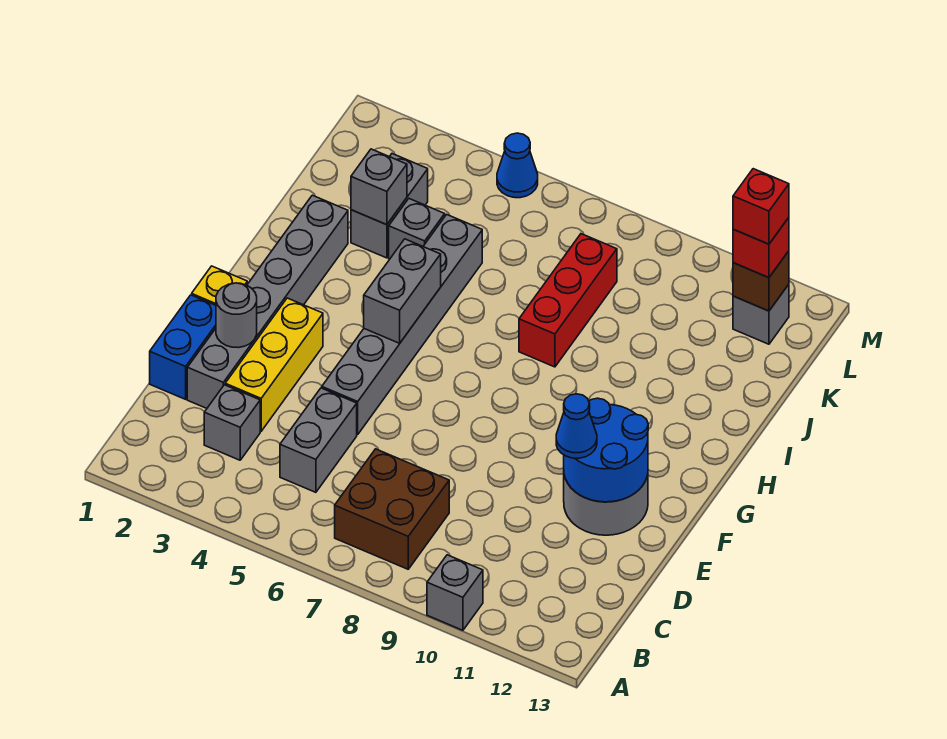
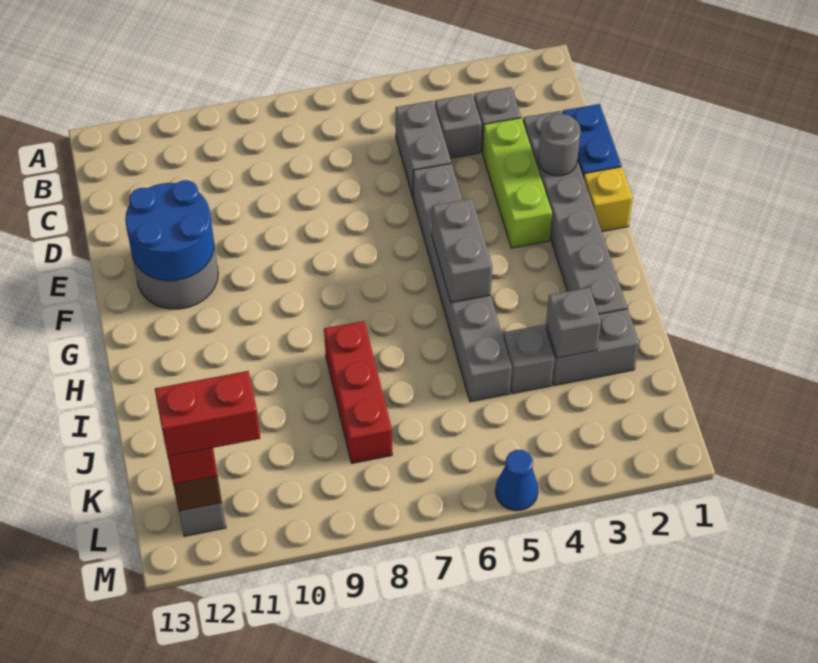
grey 1x1 brick [427,555,483,630] -> grey 1x1 brick moved to [435,94,481,158]
brown 2x2 brick [335,449,449,569] -> none
yellow 1x3 brick [225,298,323,431] -> lime 1x3 brick [482,118,552,248]
blue 1x1 cone [556,394,597,458] -> none
grey 1x2 brick [351,154,428,258] -> grey 1x2 brick turned to [545,309,639,385]
red 1x1 brick [733,169,789,244] -> red 1x2 brick [155,371,260,457]

